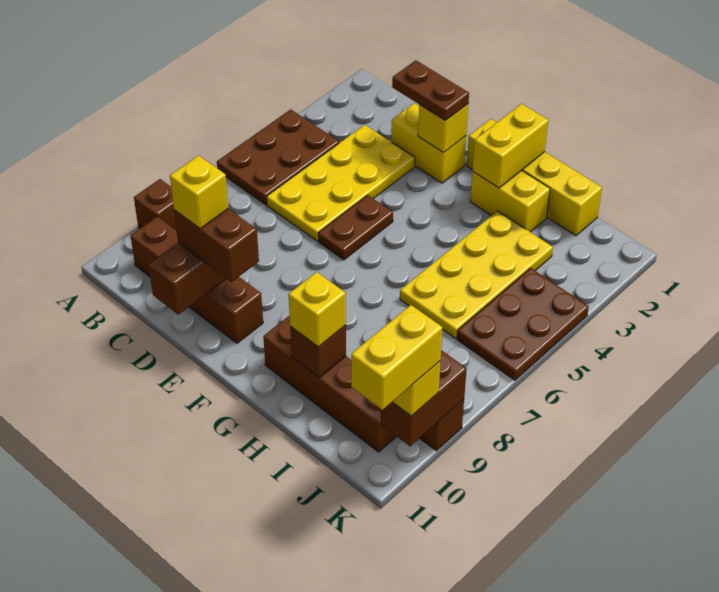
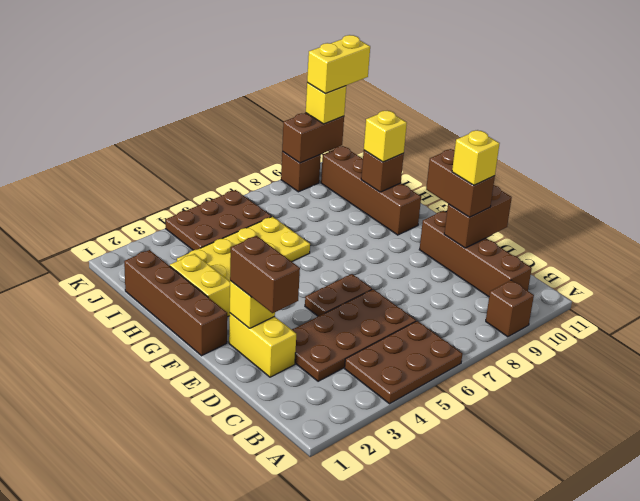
yellow 2x4 plate [267,125,415,241] -> brown 2x4 plate [292,289,416,381]
brown 1x2 plate [392,60,469,121] -> brown 1x2 brick [230,236,300,313]
yellow 1x4 brick [467,119,602,236] -> brown 1x4 brick [124,250,227,356]
yellow 1x2 brick [473,104,548,188] -> none

